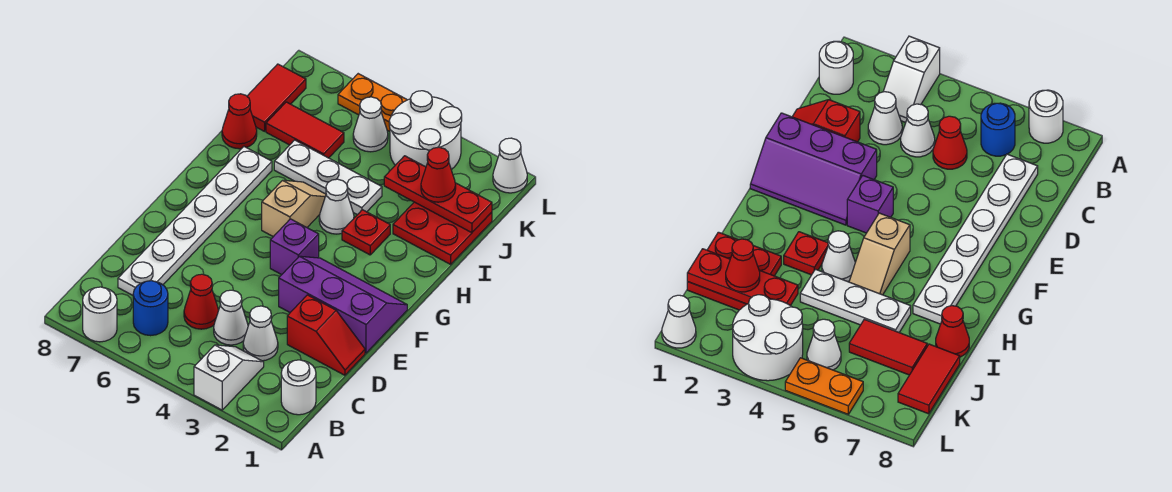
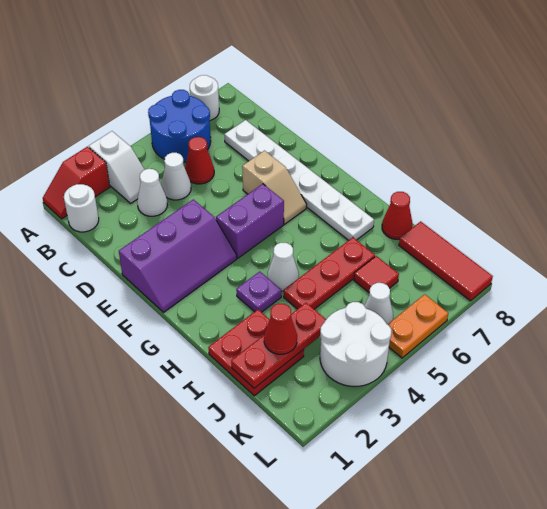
blue 1x1 round brick [133,281,168,336] -> blue 2x2 round brick [148,90,211,162]
red 1x2 slope [287,295,365,375] -> red 1x2 slope moved to [43,147,110,219]
purple 1x1 brick [270,219,319,275] -> purple 1x2 brick [216,184,284,258]
tan 1x2 slope [262,180,326,237] -> tan 1x2 slope moved to [242,151,307,224]
red 1x1 plate [342,210,390,255] -> purple 1x1 plate [236,271,281,312]
white 1x3 plate [274,140,382,215] -> red 1x3 plate [284,238,375,309]
red 1x2 tile [266,102,344,158] -> red 1x1 tile [354,256,399,292]
red 1x2 tile [247,64,306,131] -> red 1x3 tile [399,221,493,301]
white 1x1 cone [493,138,527,193] -> none

